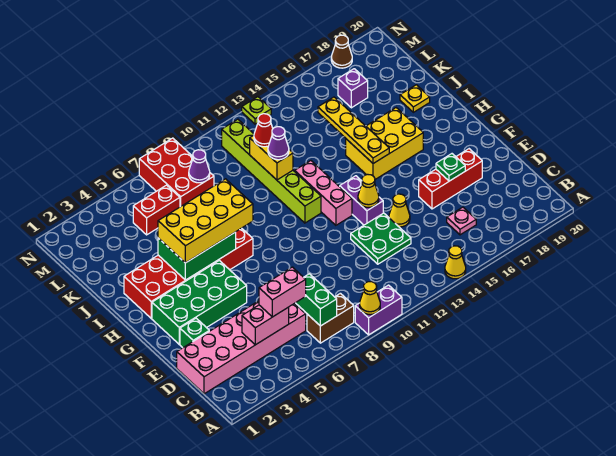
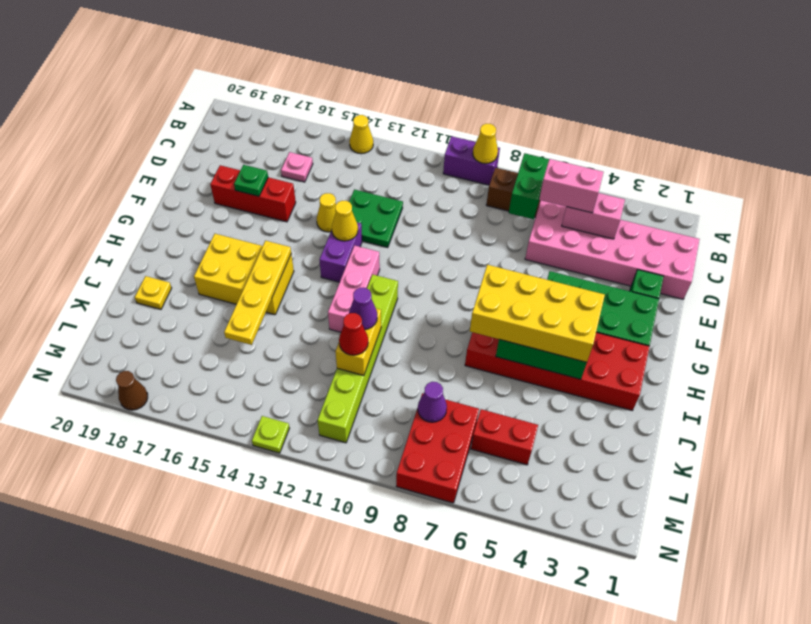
purple 1x1 brick [338,69,368,108] -> none

